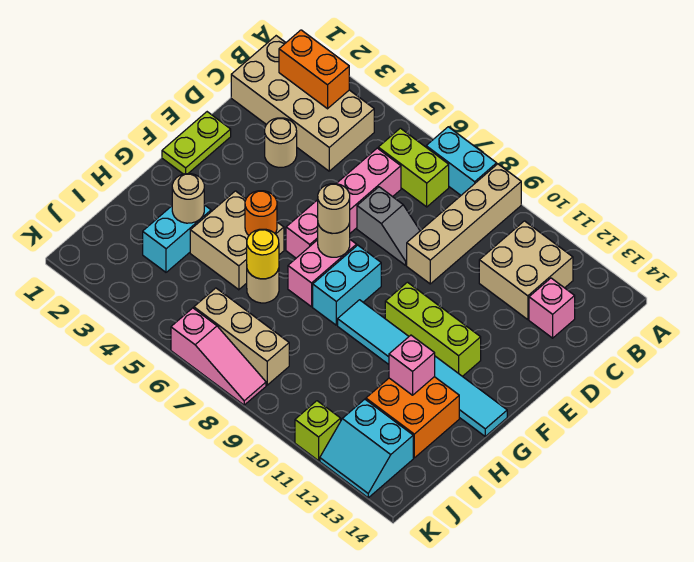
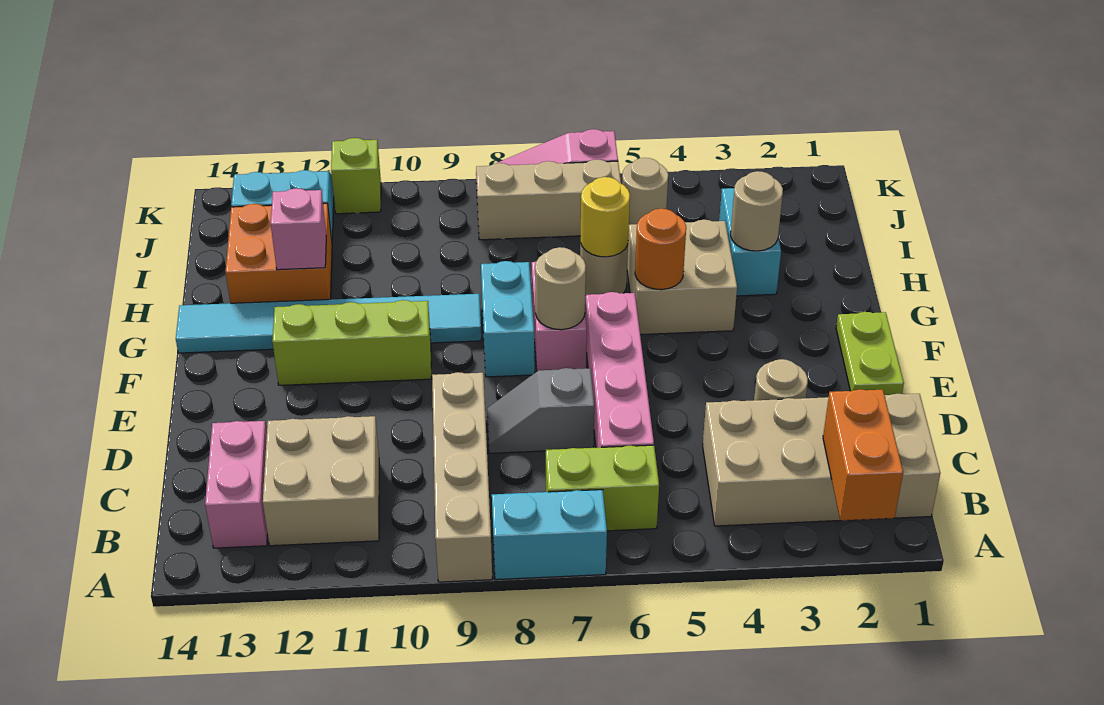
orange 1x2 brick [279,30,349,109] -> orange 1x2 brick turned to [823,389,903,520]
pink 1x1 brick [529,278,575,338] -> pink 1x2 brick [205,421,268,548]
tan 1x1 round brick [318,184,350,233] -> tan 1x1 round brick moved to [622,158,668,225]

